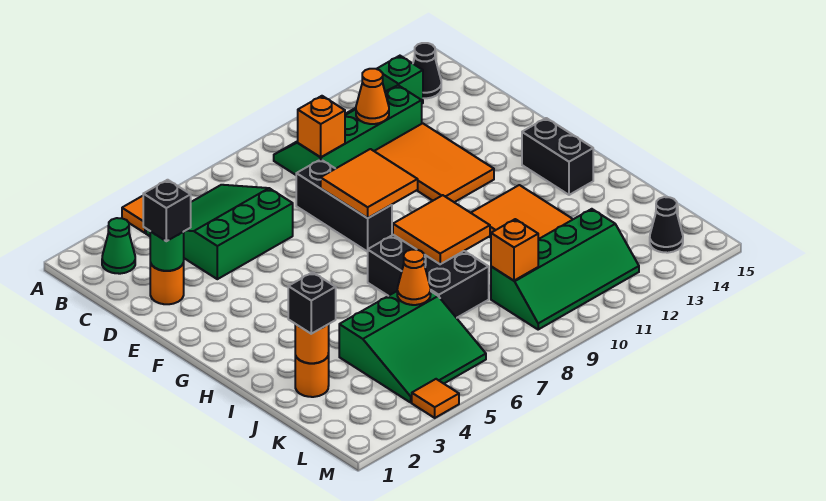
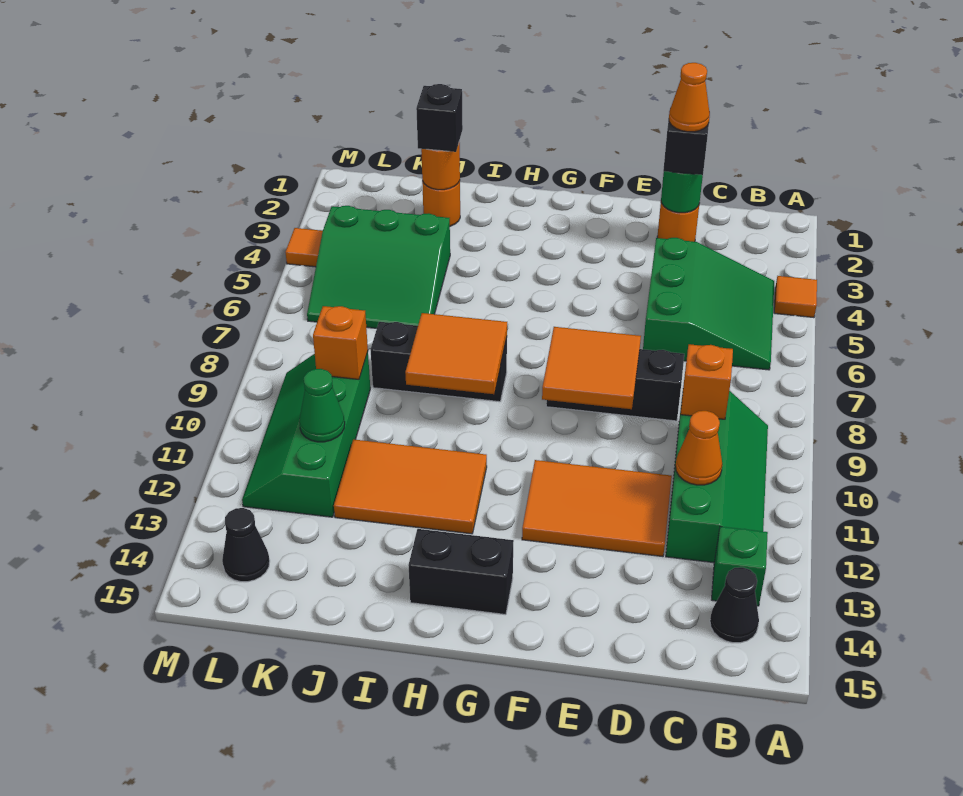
green 1x1 cone [102,218,135,274] -> green 1x1 cone moved to [299,369,345,442]
black 2x3 brick [368,235,489,318] -> black 1x3 brick [370,322,507,402]
green 3x3 slope [339,291,486,402] -> green 3x3 slope turned to [307,206,450,328]
orange 1x1 cone [397,250,431,305] -> orange 1x1 cone moved to [669,63,710,132]

